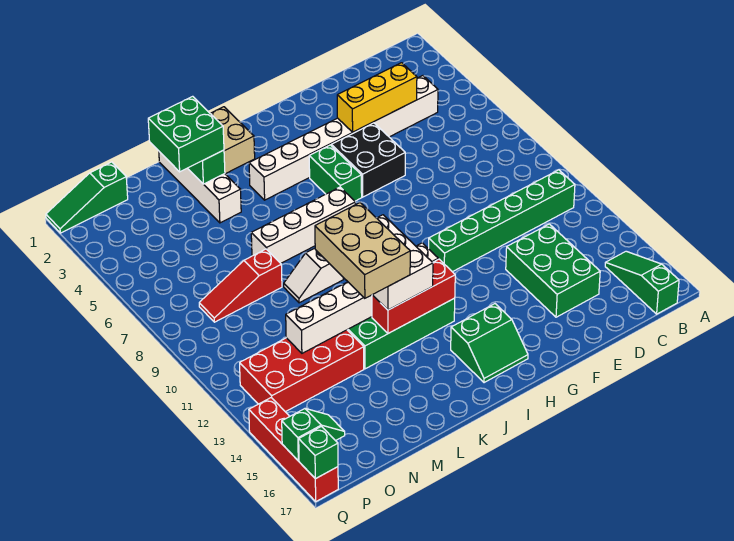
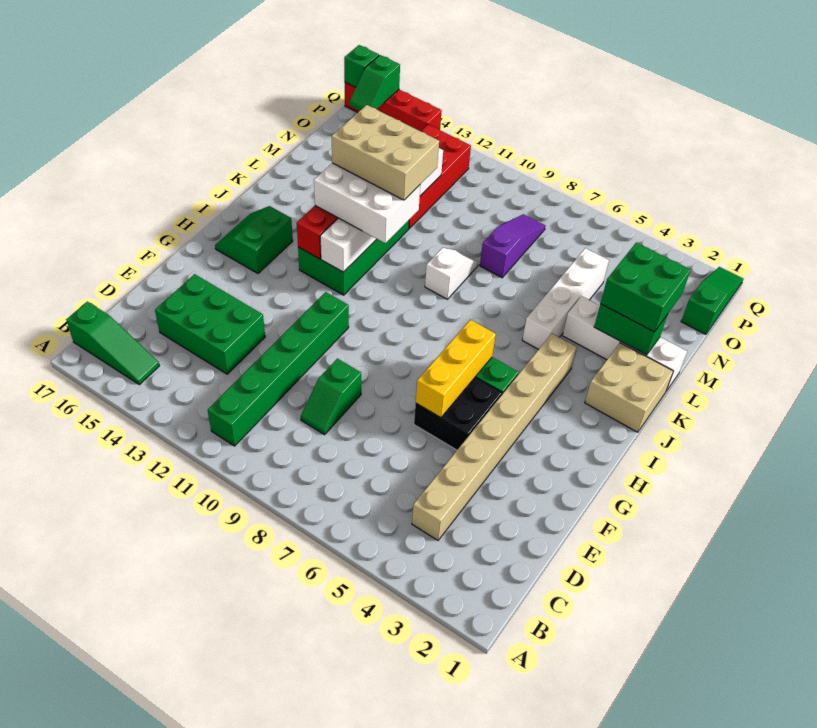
white 1x8 brick [249,76,438,200] -> tan 1x8 brick [412,334,577,540]
yellow 1x3 brick [337,63,417,132] -> yellow 1x3 brick moved to [416,320,496,418]
none -> green 1x2 slope [301,359,361,435]
white 1x4 brick [251,187,355,263] -> white 1x4 brick moved to [522,248,609,349]
red 1x3 slope [199,249,282,322] -> purple 1x3 slope [480,214,545,278]

